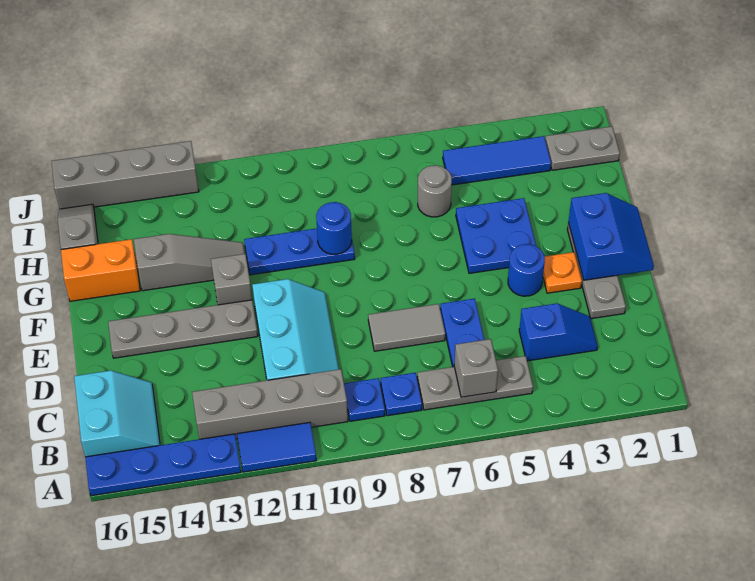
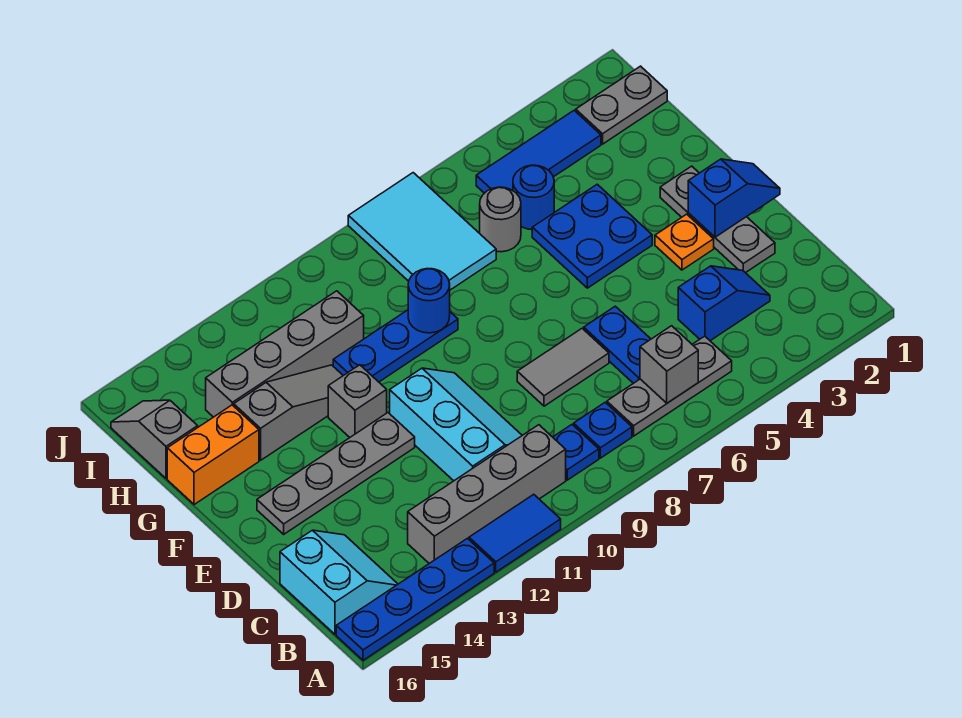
blue 2x2 slope [568,193,654,280] -> blue 1x2 slope [688,159,780,237]
blue 1x1 round brick [508,244,545,296] -> blue 1x1 round brick moved to [513,165,554,230]
none -> cyan 2x3 tile [348,173,496,290]
grey 1x4 brick [52,141,199,209] -> grey 1x4 brick moved to [206,291,364,417]

